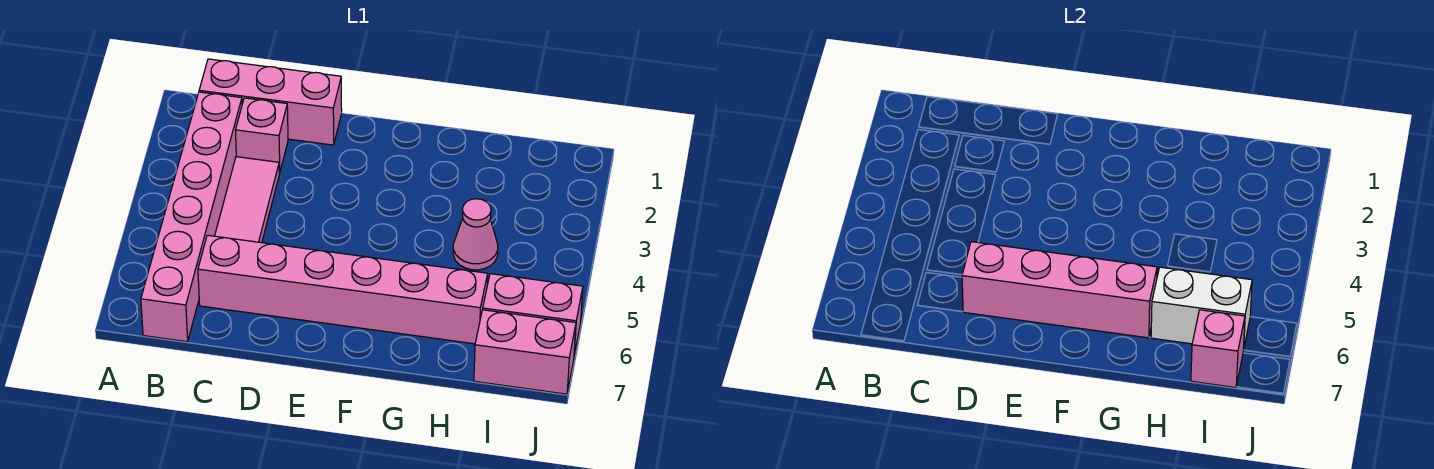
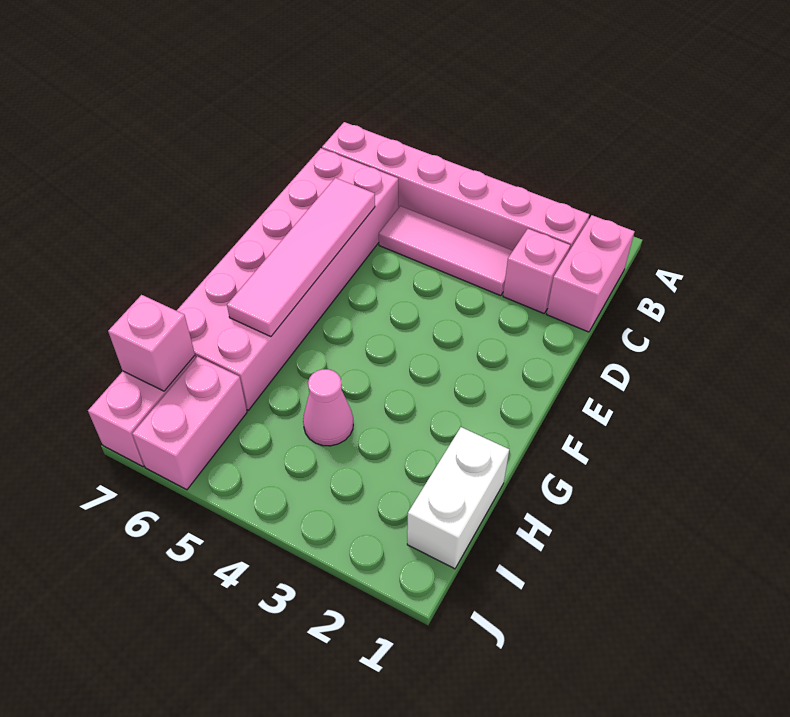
pink 1x3 brick [199,59,342,145] -> pink 1x2 brick [547,215,635,332]
pink 1x6 brick [198,235,488,344] -> pink 2x6 brick [177,148,398,410]
pink 1x4 brick [962,242,1157,338] -> pink 1x4 tile [227,178,375,337]
white 1x2 brick [1151,267,1252,351] -> white 1x2 brick moved to [407,427,509,569]

